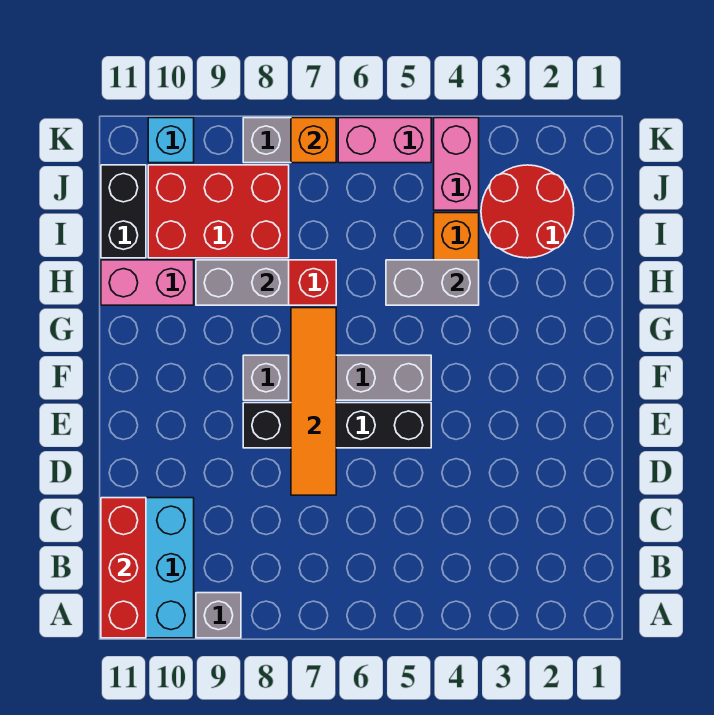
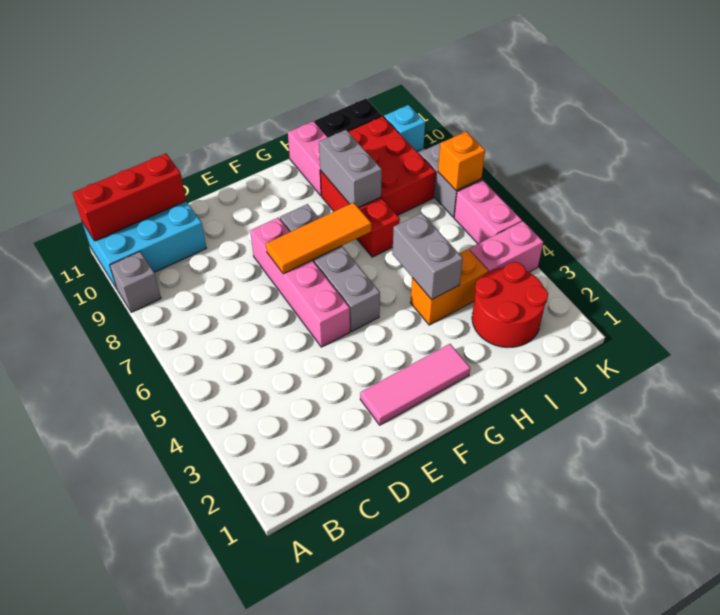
orange 1x4 tile [291,308,336,495] -> orange 1x3 tile [266,202,371,274]
none -> pink 1x3 tile [360,344,470,425]
black 1x4 brick [243,403,431,448] -> pink 1x4 brick [250,218,350,347]

